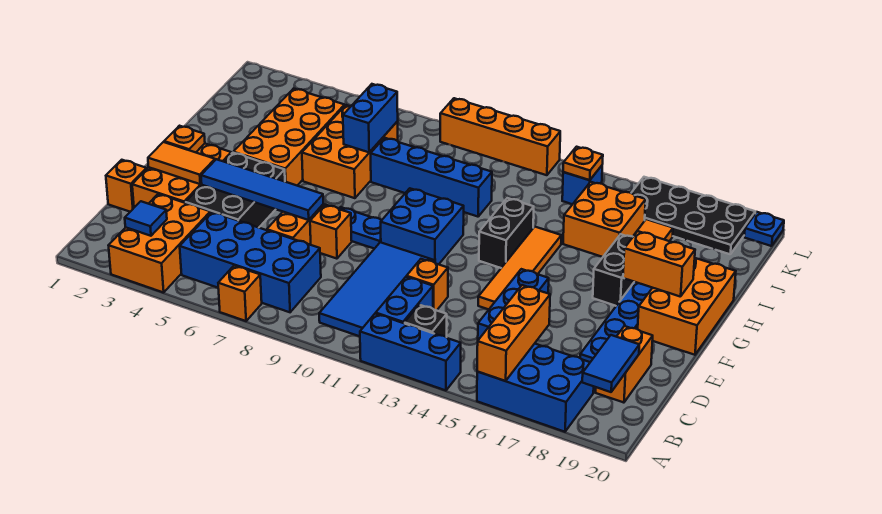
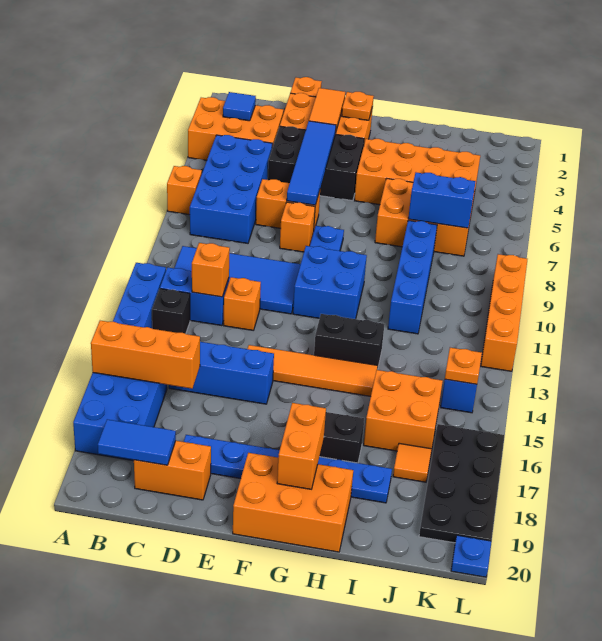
none -> orange 1x1 brick [192,243,230,297]

